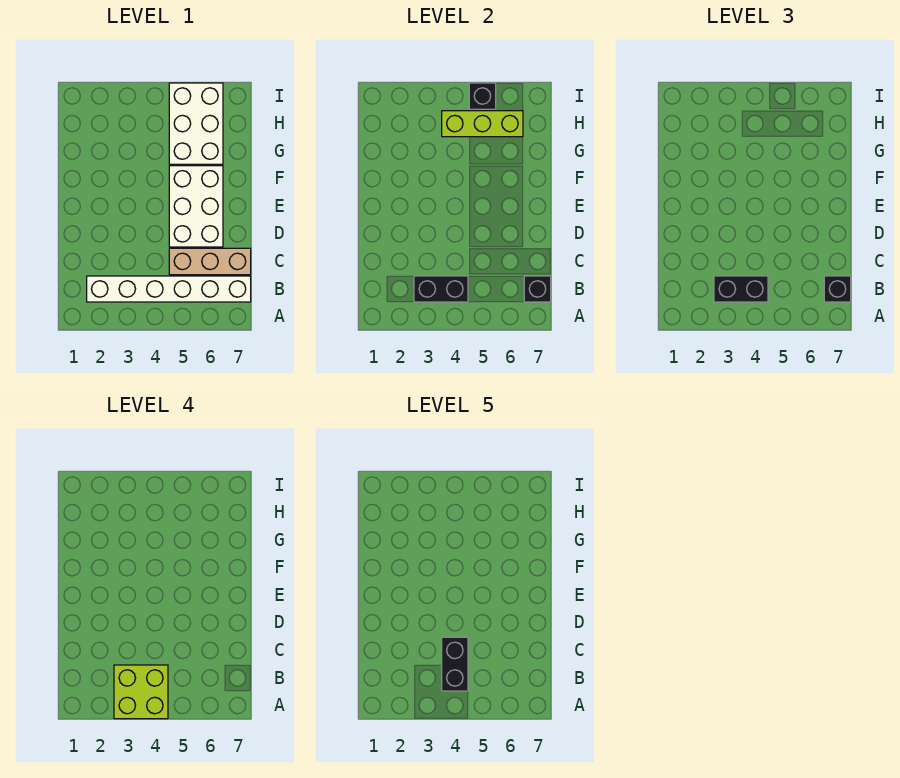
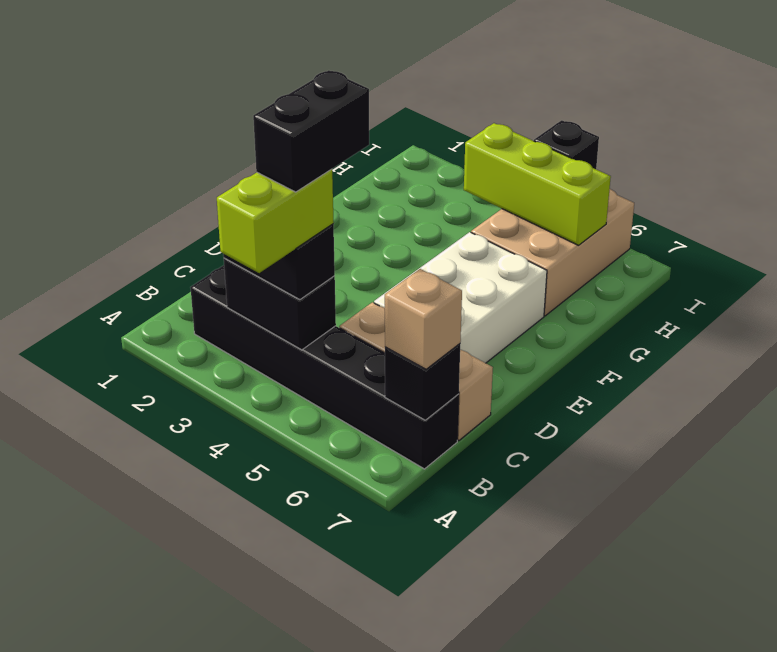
lime 2x2 brick [114,665,168,719] -> lime 1x2 brick [217,169,334,273]
white 1x6 brick [87,276,251,302] -> black 1x6 brick [190,265,459,469]
black 1x1 brick [824,276,851,302] -> tan 1x1 brick [385,269,462,369]
white 2x3 brick [169,83,223,164] -> tan 2x3 brick [471,189,634,316]

